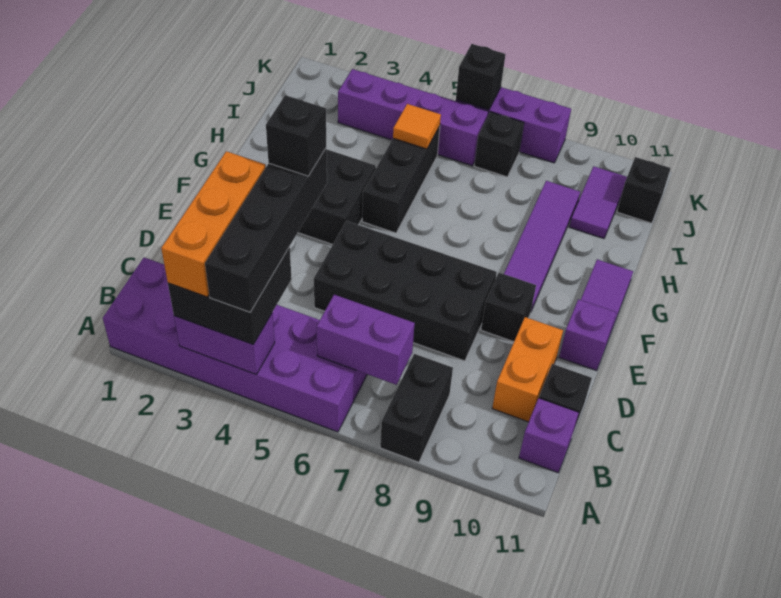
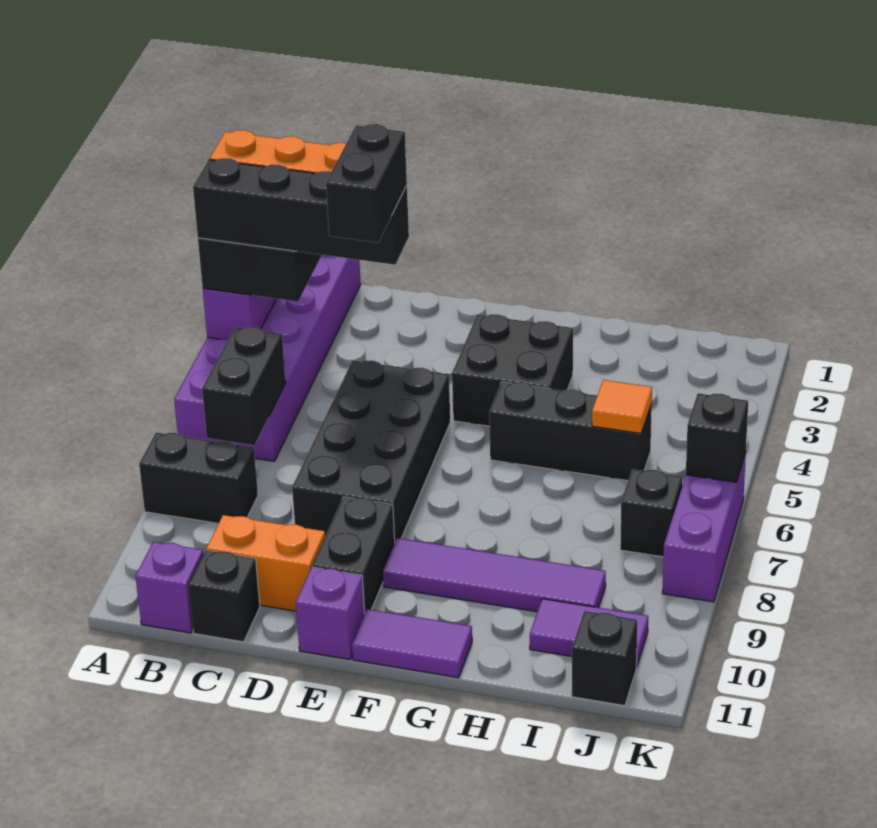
purple 1x2 brick [317,295,415,385] -> black 1x2 brick [202,327,286,445]
black 1x1 brick [266,95,326,176] -> black 1x2 brick [326,124,407,243]
black 1x1 brick [481,273,536,342] -> black 1x2 brick [312,497,395,612]
purple 1x4 brick [338,69,488,166] -> none

